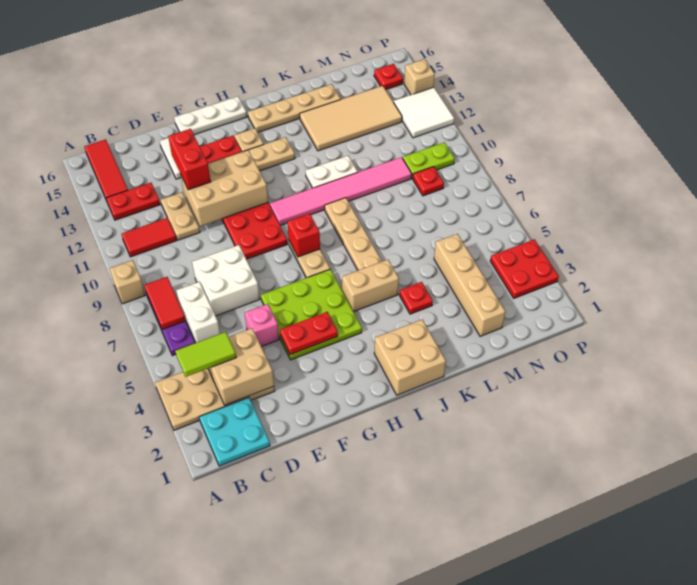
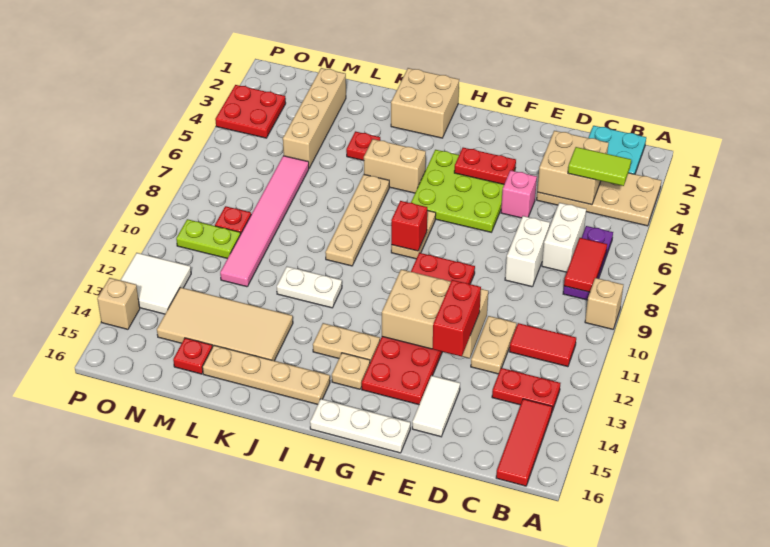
white 2x2 brick [192,245,260,316] -> white 1x2 brick [505,216,550,287]
pink 1x6 tile [270,157,412,226] -> pink 1x6 tile turned to [220,156,309,287]
red 1x1 plate [374,64,403,90] -> red 1x1 plate moved to [173,338,212,374]

